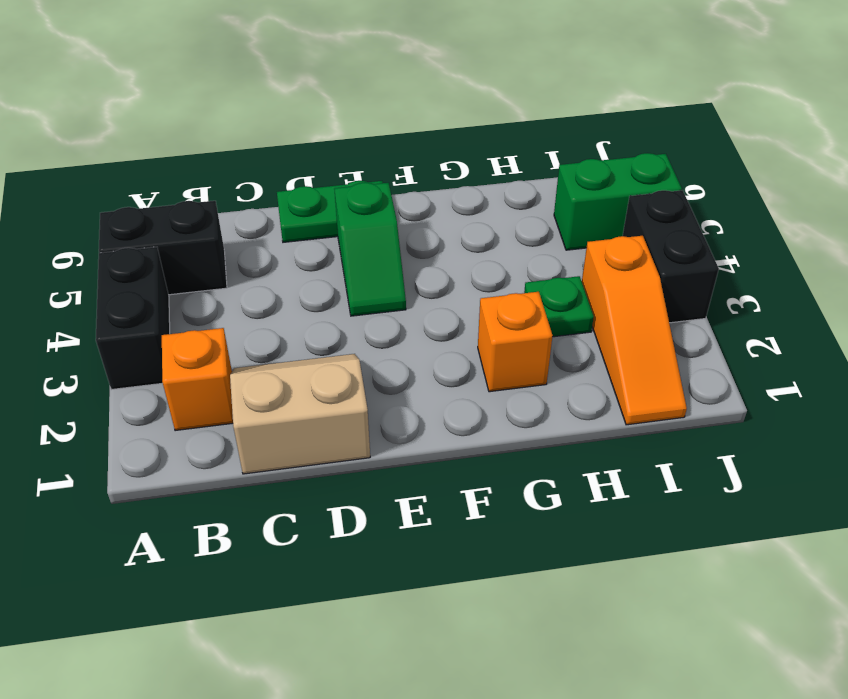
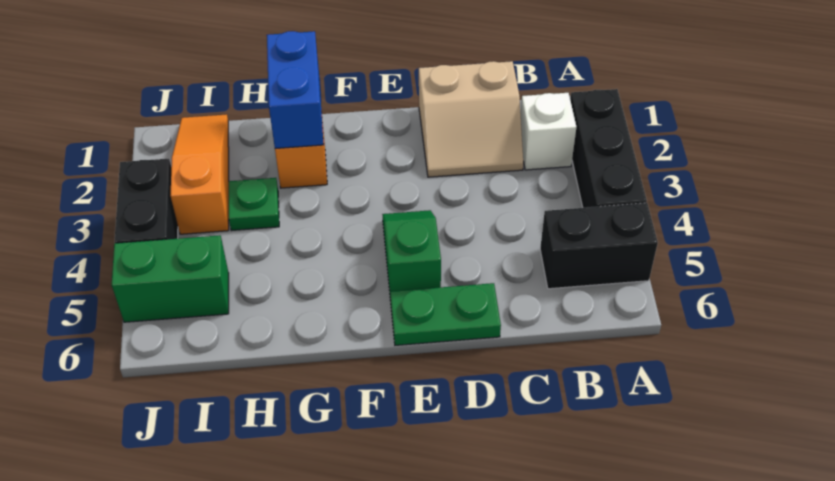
black 1x2 brick [96,247,170,390] -> black 1x3 brick [570,89,647,208]
orange 1x1 brick [162,328,233,431] -> white 1x1 brick [521,93,576,170]
none -> blue 1x2 brick [267,31,324,149]

